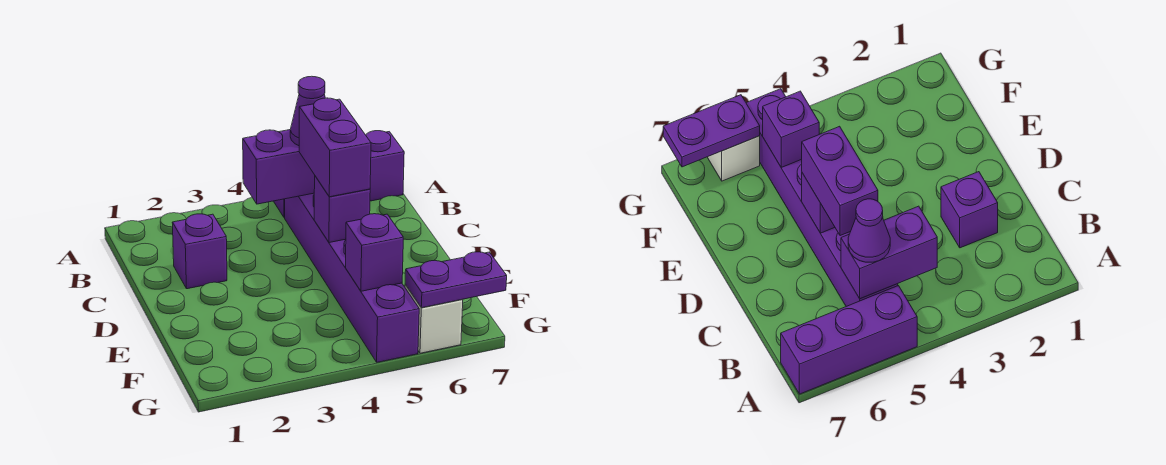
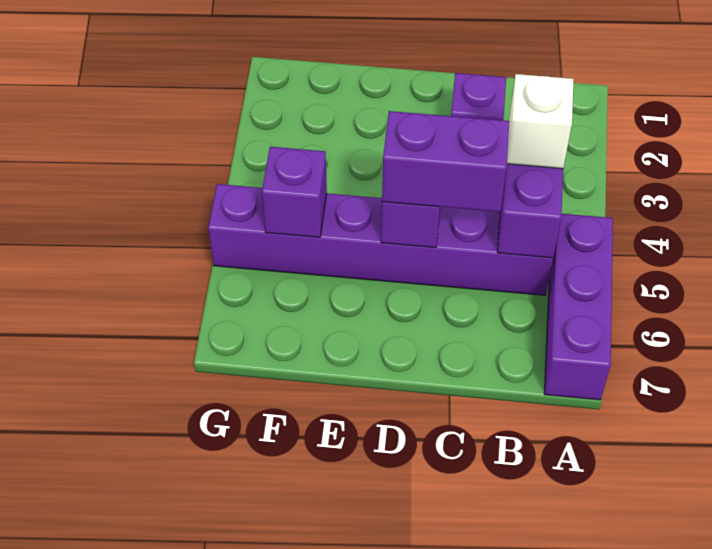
purple 1x1 cone [290,76,325,146] -> none
white 1x1 brick [405,285,463,353] -> white 1x1 brick moved to [507,74,574,169]
purple 1x2 plate [405,252,507,308] -> none

